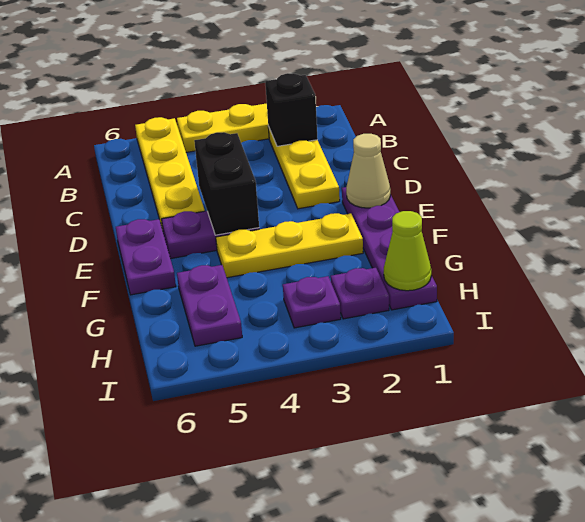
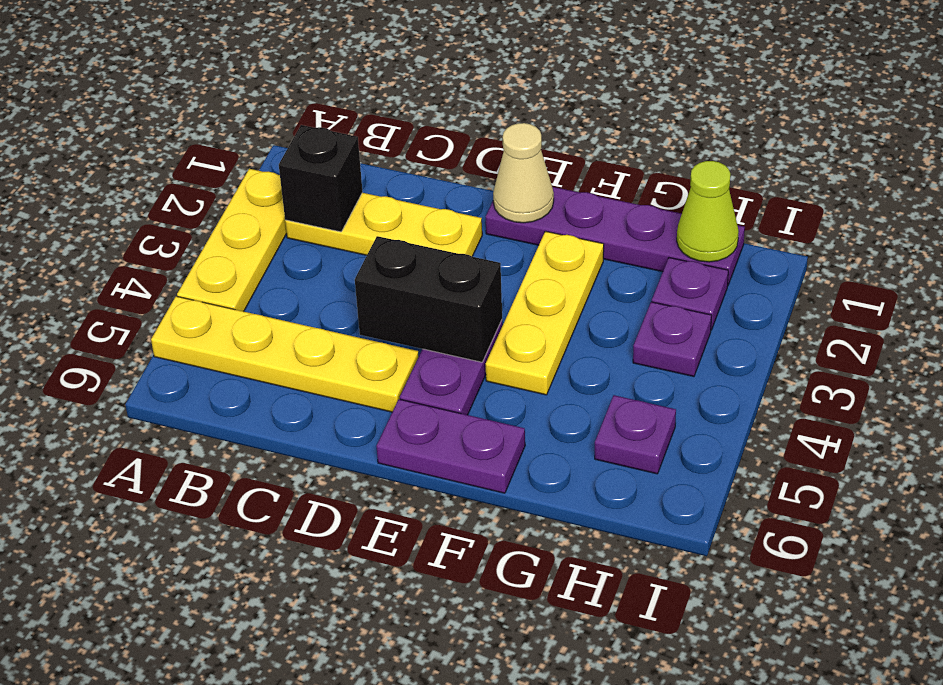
purple 1x2 plate [177,265,242,346] -> purple 1x1 plate [595,395,676,474]

